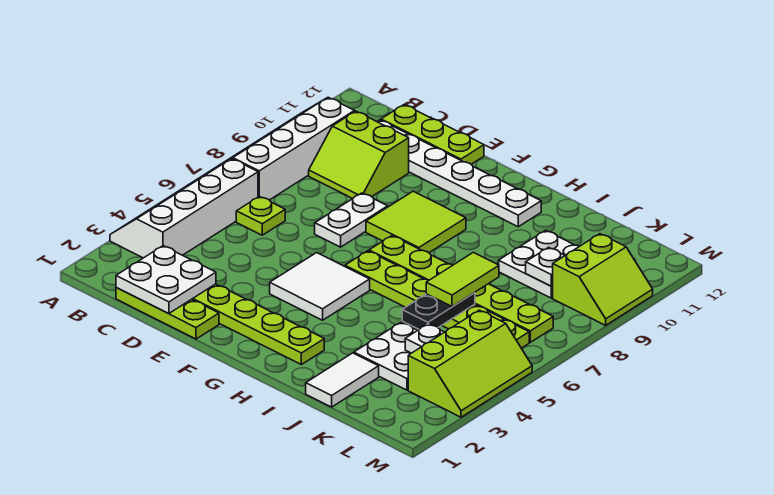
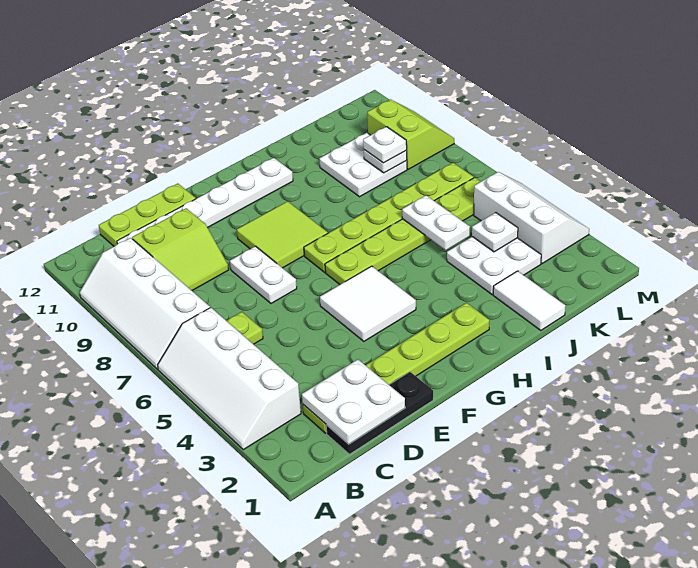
lime 1x3 plate [116,288,219,339] -> black 1x3 plate [326,372,433,454]
black 1x2 plate [402,293,475,329] -> white 1x2 plate [402,196,470,250]
lime 1x2 tile [426,252,499,307] -> none
none -> white 1x1 plate [363,127,407,163]
lime 2x3 slope [408,310,532,417] -> white 2x3 slope [474,172,589,264]

